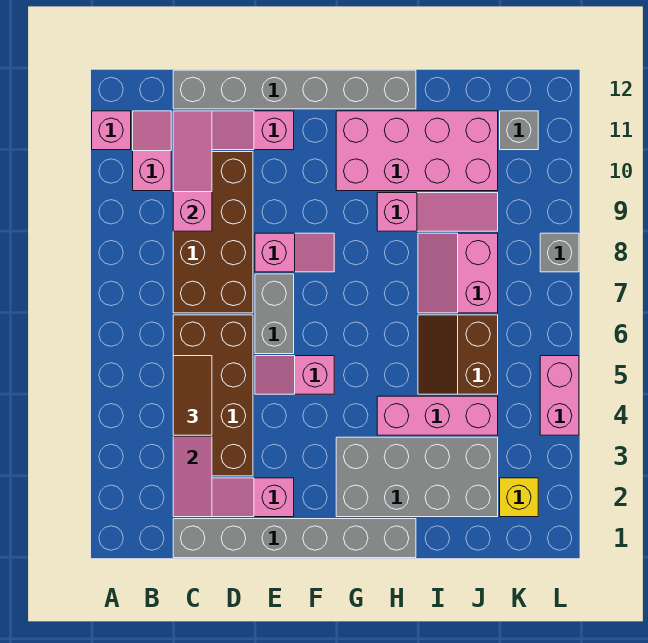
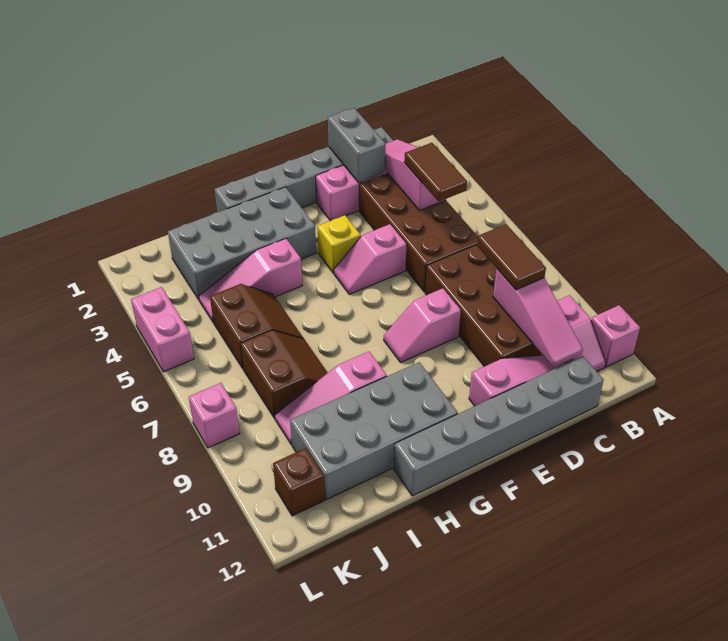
none -> brown 1x2 tile [477,224,546,290]
pink 1x2 slope [255,356,334,394] -> pink 1x2 slope turned to [334,224,407,294]
grey 1x2 brick [255,274,294,354] -> grey 1x2 brick moved to [328,108,386,183]
pink 2x4 brick [336,111,498,191] -> grey 2x4 brick [290,362,458,500]
pink 1x3 brick [377,396,498,435] -> pink 1x3 slope [199,238,303,322]
pink 2x2 slope [418,233,498,313] -> brown 2x2 slope [240,330,328,418]
yellow 1x1 brick [500,478,538,517] -> yellow 1x1 brick moved to [317,215,361,273]
grey 1x1 brick [500,111,538,150] -> brown 1x1 brick [273,448,325,516]
grey 1x1 brick [540,233,579,272] -> pink 1x1 brick [189,383,240,448]

